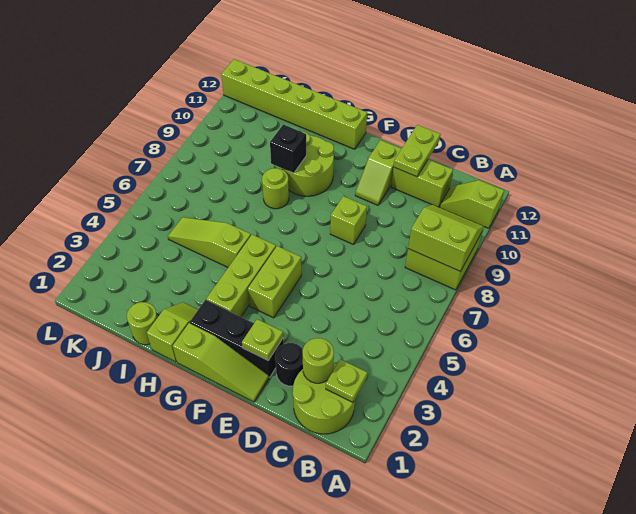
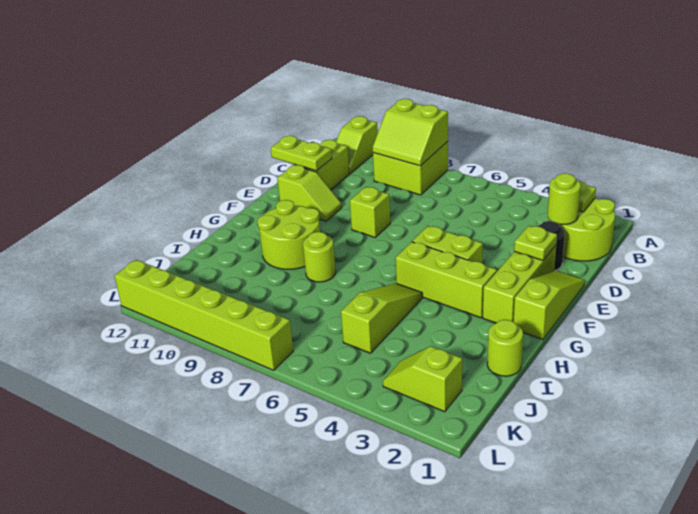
lime 2x2 slope [408,205,484,272] -> lime 2x2 slope turned to [373,99,448,166]
black 1x3 brick [190,300,284,377] -> lime 1x3 brick [483,246,556,323]
lime 1x6 brick [221,59,367,149] -> lime 1x6 brick turned to [115,260,293,370]
lime 1x2 slope [147,302,198,362] -> lime 1x2 slope moved to [383,346,462,412]
lime 1x3 slope [168,217,251,267] -> lime 1x3 slope turned to [341,283,422,353]
black 1x1 brick [270,124,306,173] -> none

